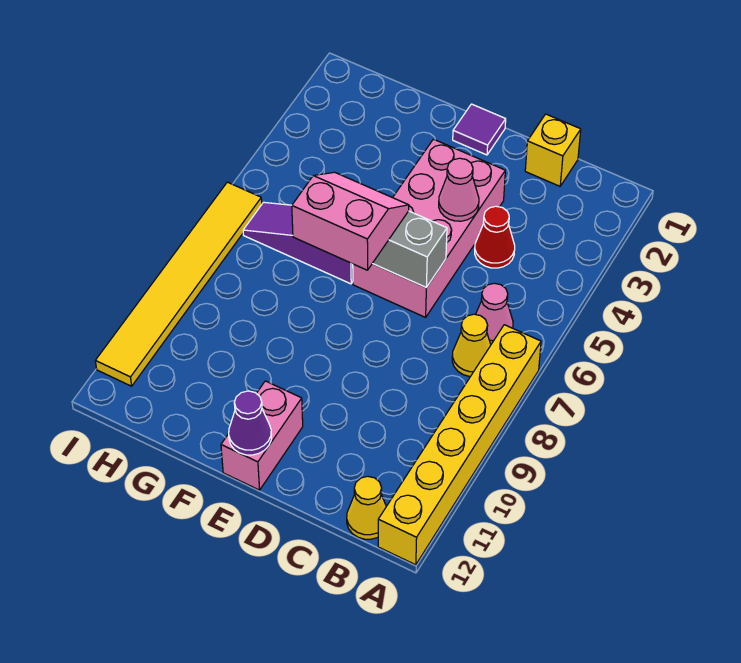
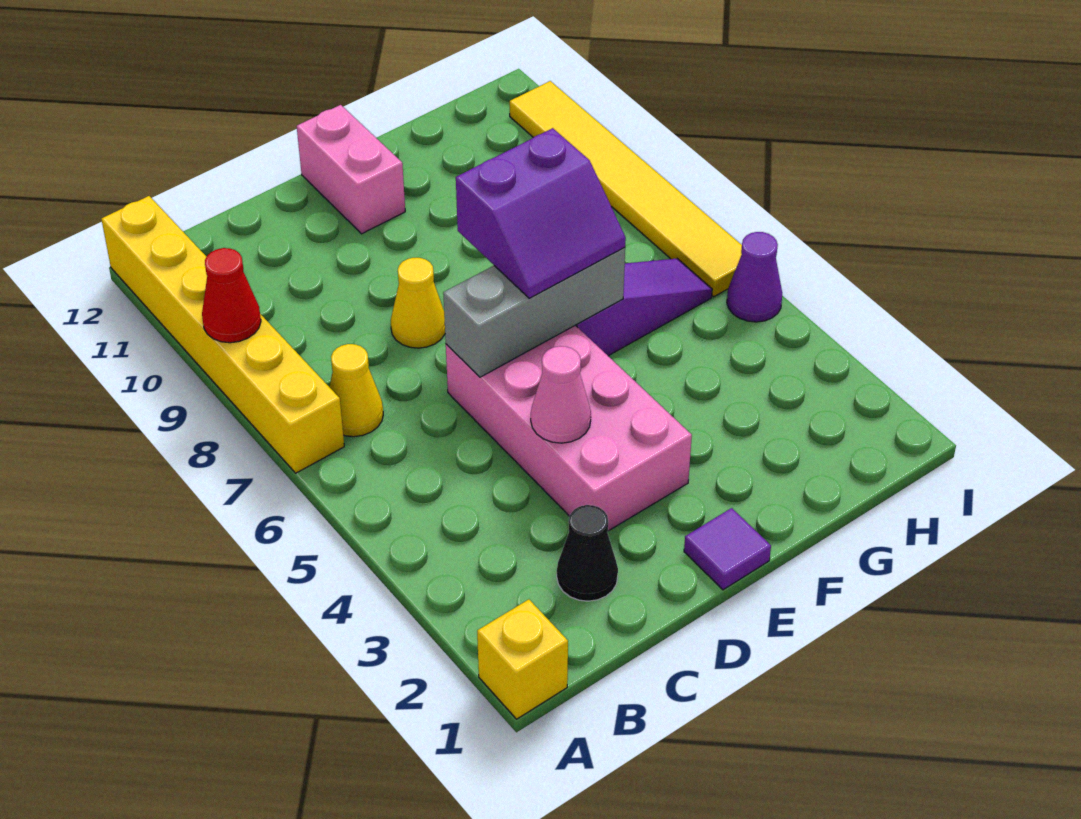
pink 1x1 cone [476,283,513,344] -> none
yellow 1x1 cone [347,476,386,539] -> yellow 1x1 cone moved to [391,258,445,348]
yellow 1x1 brick [525,114,581,186] -> yellow 1x1 brick moved to [477,599,568,719]
none -> black 1x1 cone [557,505,618,601]
red 1x1 cone [475,206,515,268] -> red 1x1 cone moved to [202,248,261,343]
pink 2x2 slope [292,172,409,270] -> purple 2x2 slope [456,128,626,298]
purple 1x1 cone [229,391,271,455] -> purple 1x1 cone moved to [727,232,782,322]

